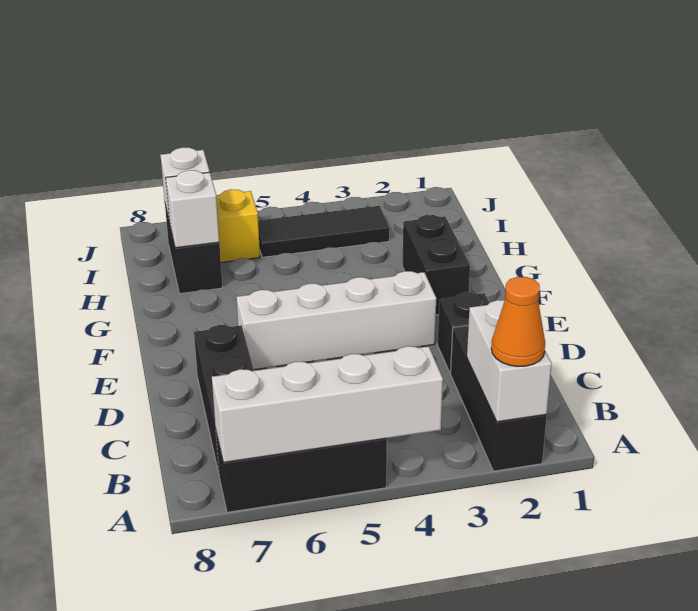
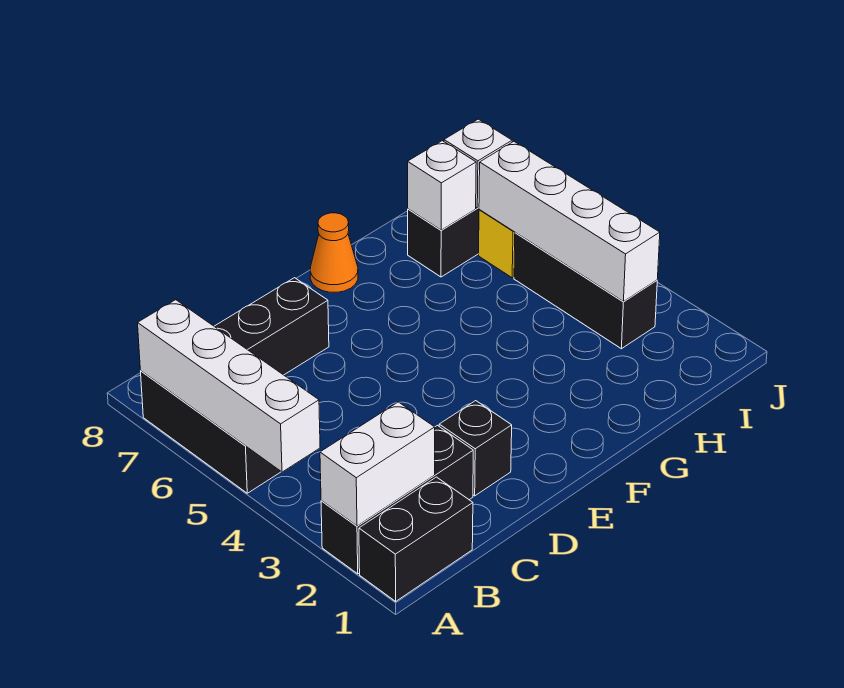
orange 1x1 cone [491,277,545,366] -> orange 1x1 cone moved to [310,213,358,292]
white 1x4 brick [236,271,436,370] -> white 1x4 brick moved to [479,142,660,302]
black 1x2 brick [402,215,470,315] -> black 1x2 brick moved to [359,477,473,601]
black 1x3 tile [258,206,389,257] -> black 1x3 brick [514,233,657,349]

